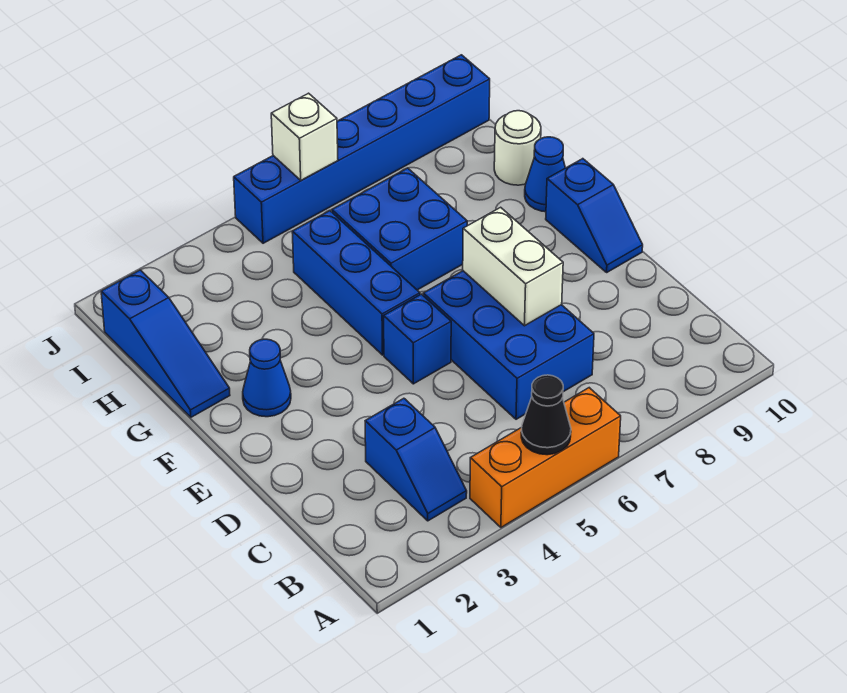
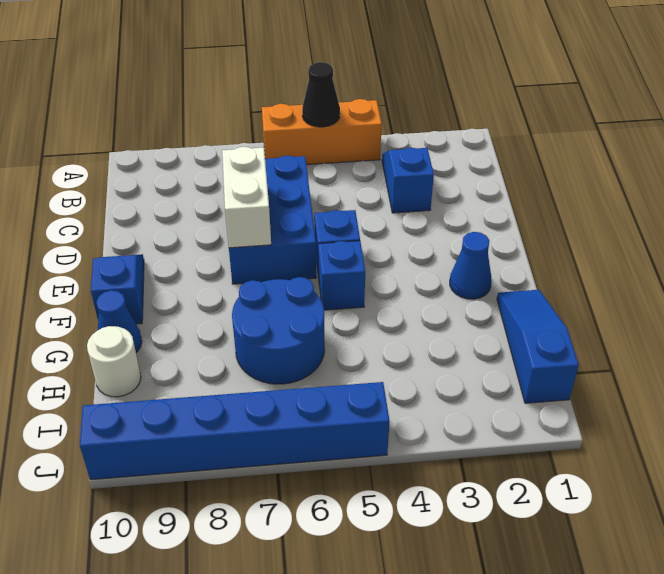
blue 1x3 brick [292,211,420,355] -> blue 1x1 brick [318,241,365,310]
blue 2x2 brick [332,168,467,290] -> blue 2x2 round brick [232,277,325,384]
white 1x1 brick [271,93,338,180] -> none

